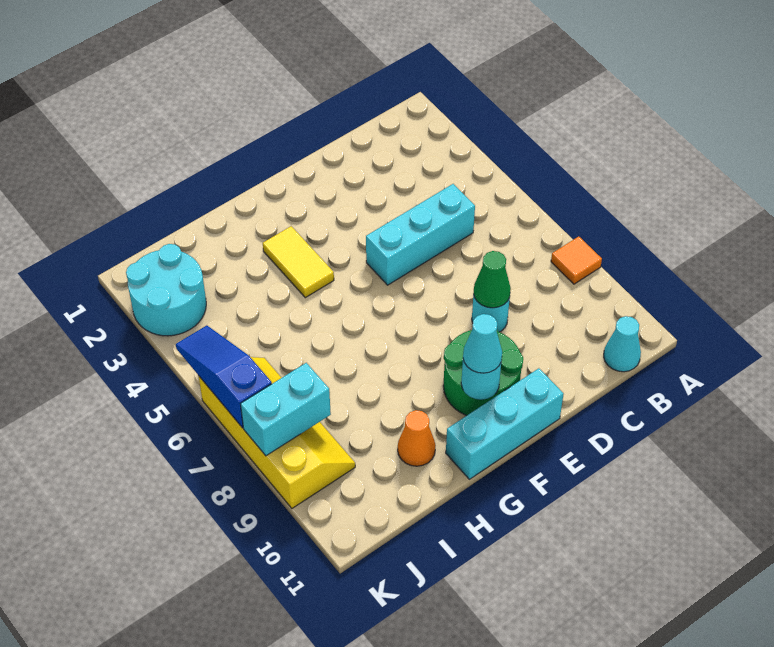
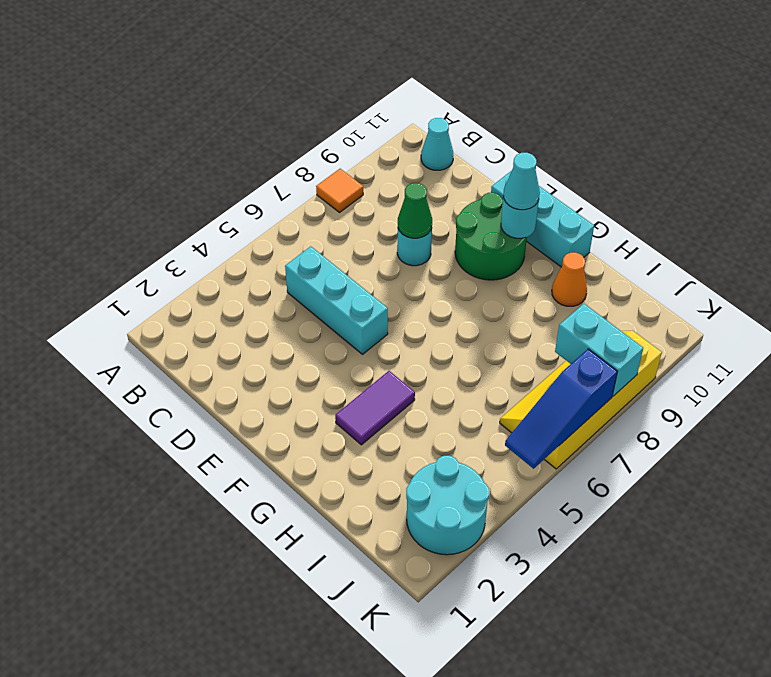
yellow 1x2 tile [263,226,334,298] -> purple 1x2 tile [335,371,415,445]

